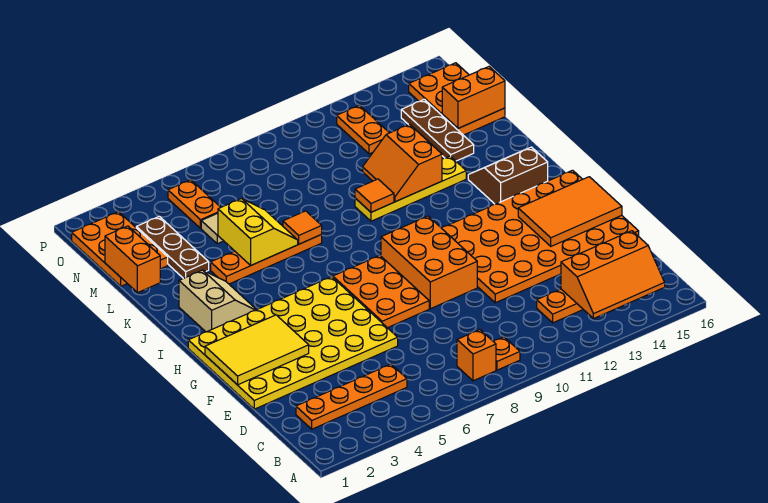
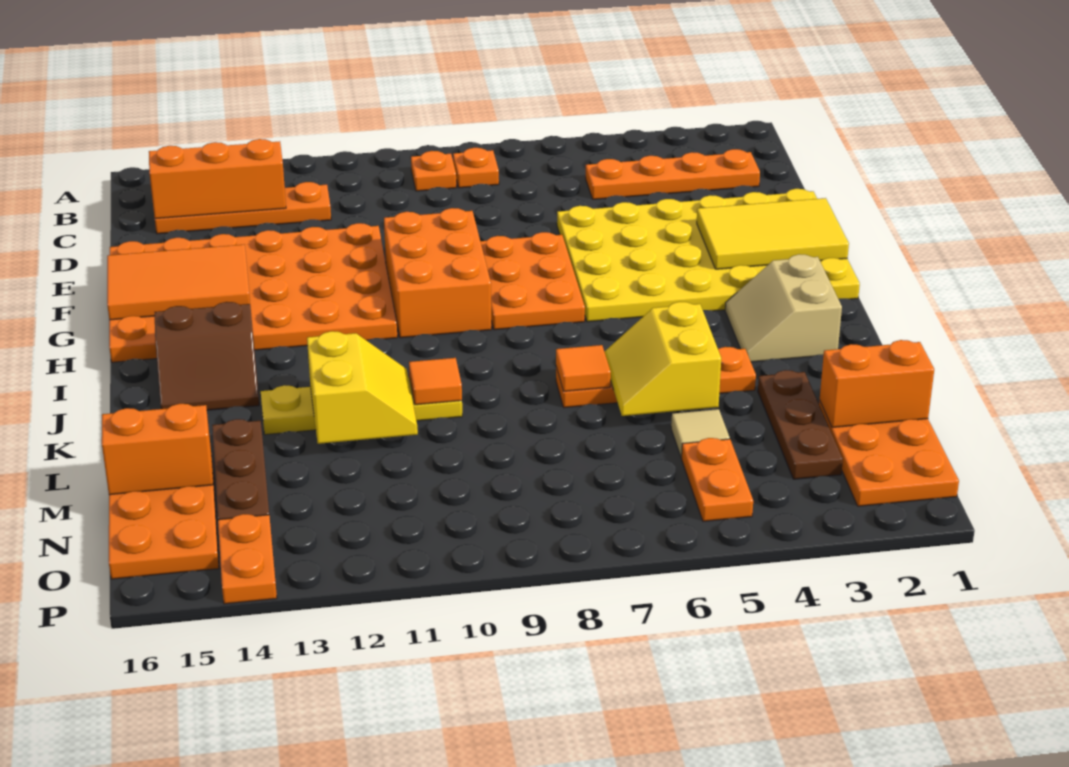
orange 1x1 brick [457,330,496,381] -> orange 1x1 plate [453,148,499,188]
orange 2x2 slope [363,124,442,202] -> yellow 2x2 slope [307,331,418,444]
orange 1x2 brick [105,226,160,293] -> orange 1x2 brick turned to [820,340,934,428]
orange 1x2 plate [337,105,389,154] -> orange 1x2 plate moved to [218,514,277,604]

